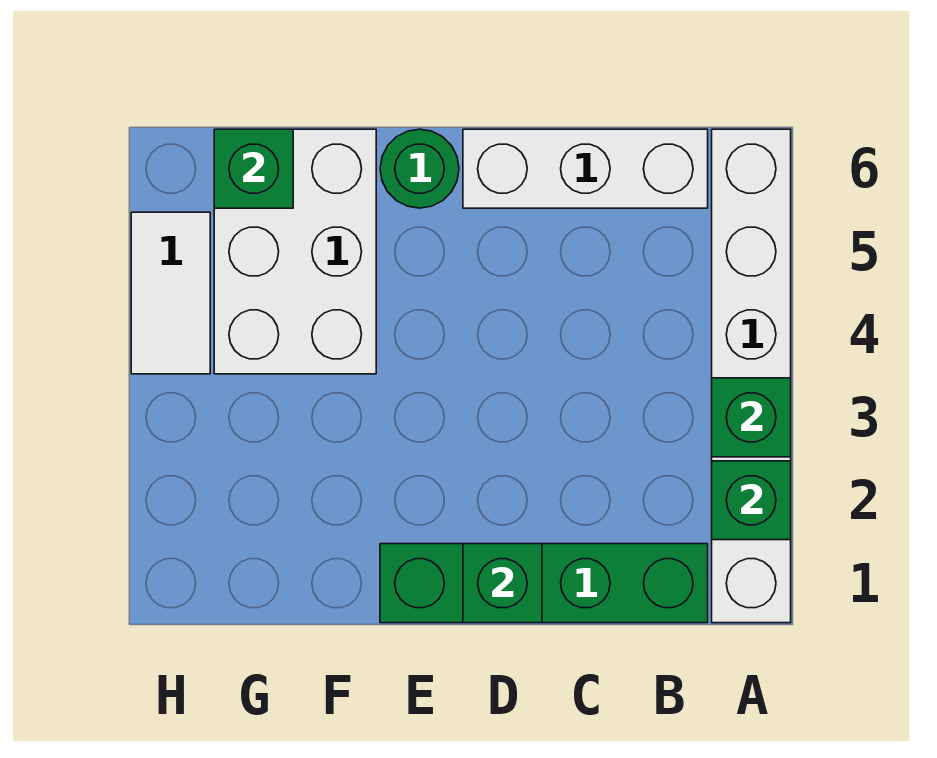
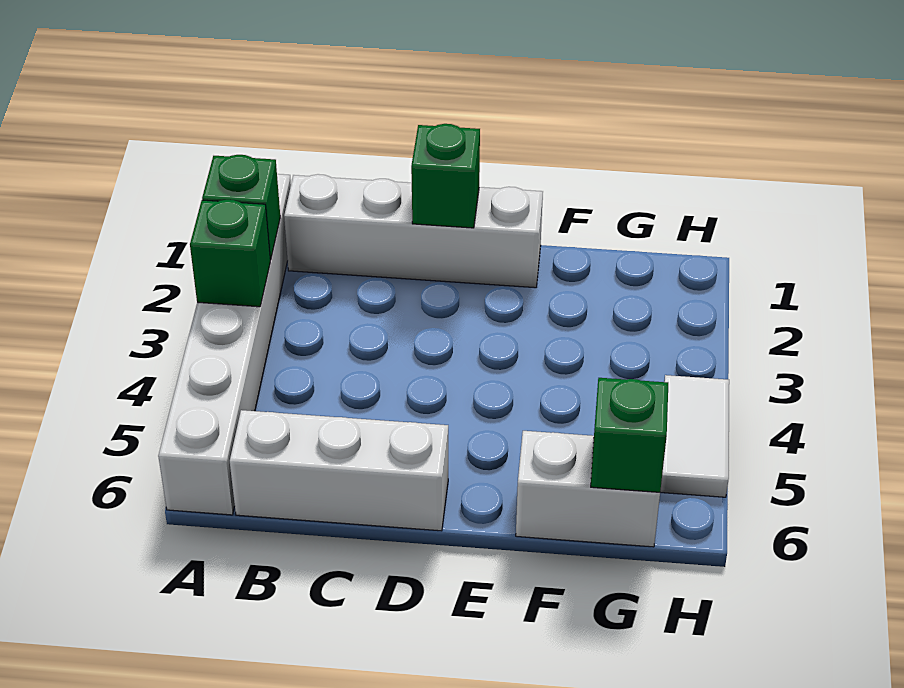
green 1x4 brick [380,544,708,623] -> white 1x4 brick [284,174,543,288]
green 1x1 round brick [380,129,459,208] -> none
white 2x3 brick [214,129,376,374] -> white 1x2 brick [516,431,660,547]

